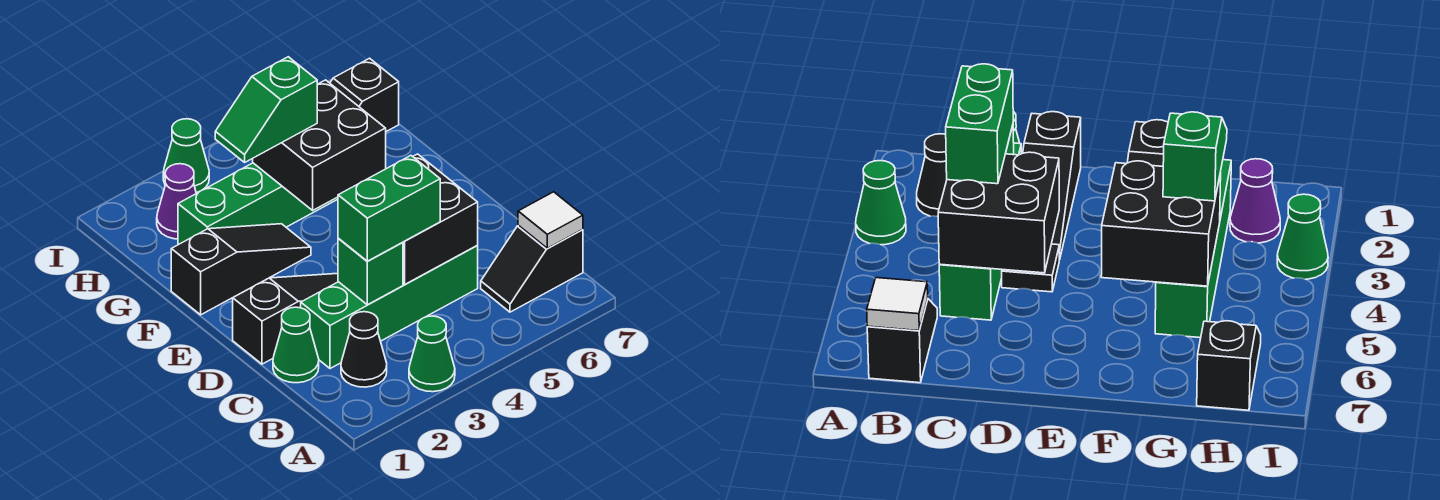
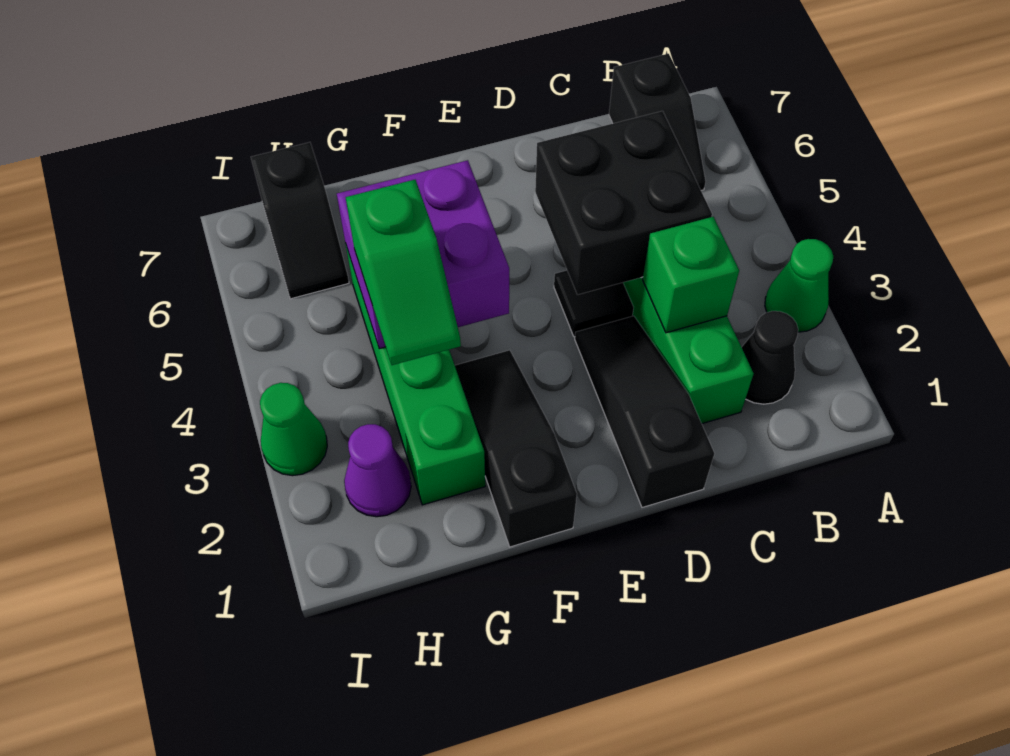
white 1x1 tile [518,192,583,248] -> none
green 1x1 cone [273,307,319,383] -> none
green 1x2 brick [338,156,440,261] -> none
black 2x2 brick [253,80,386,210] -> purple 2x2 brick [337,160,509,349]

